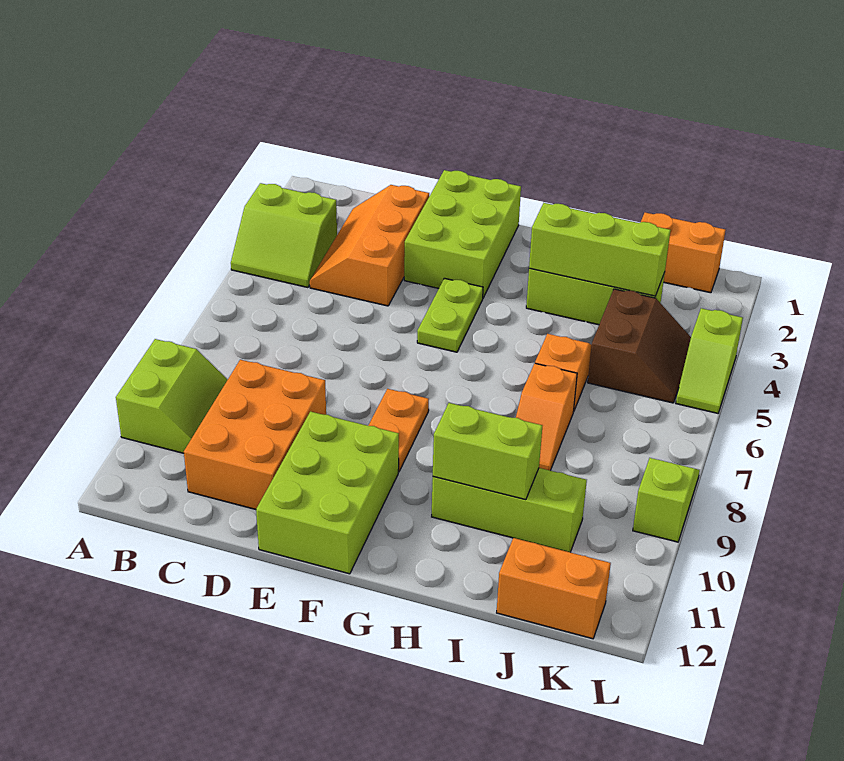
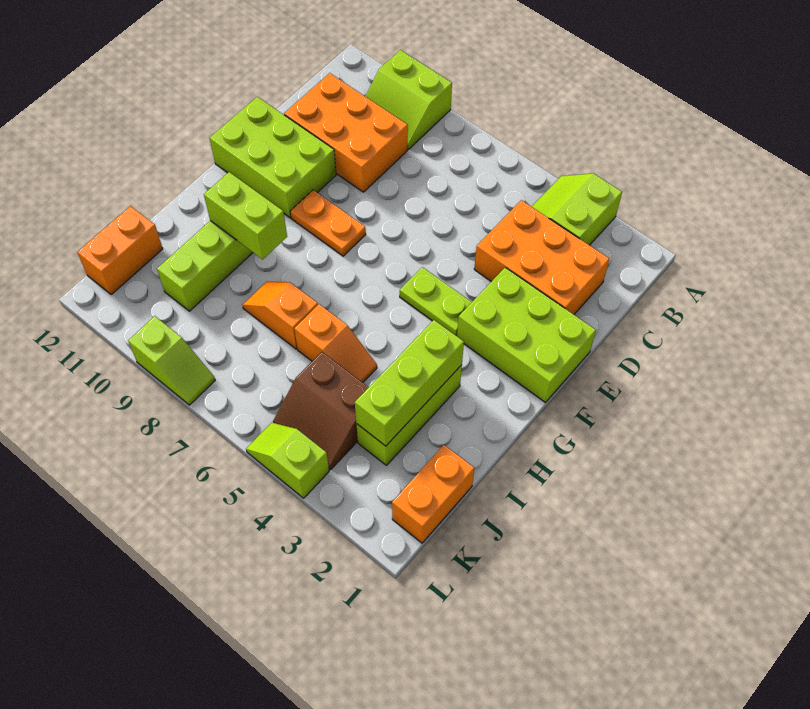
orange 2x3 slope [310,185,429,306] -> orange 2x3 brick [474,200,609,314]
lime 1x2 brick [433,403,542,500] -> lime 1x2 brick turned to [204,172,287,259]

